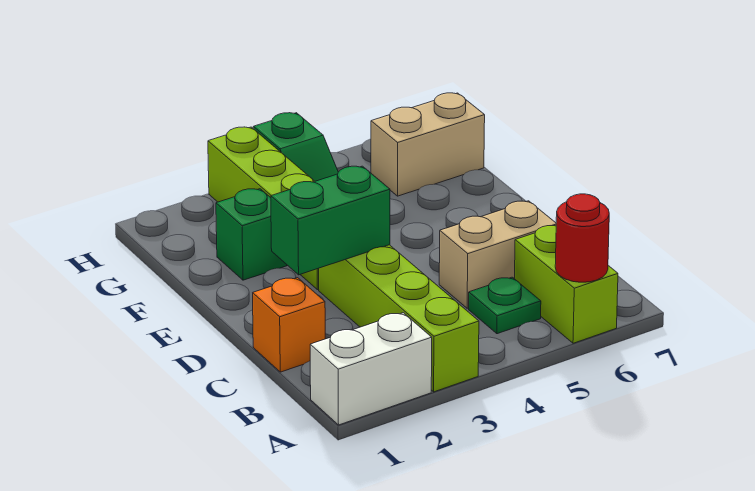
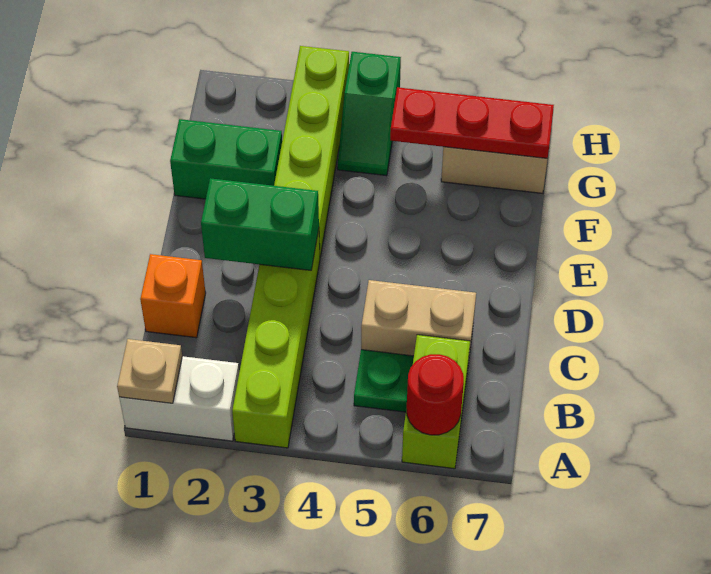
none -> tan 1x1 plate [117,339,182,403]
green 1x1 brick [216,189,287,280] -> green 1x2 brick [170,119,282,199]
none -> red 1x3 plate [390,87,554,158]

